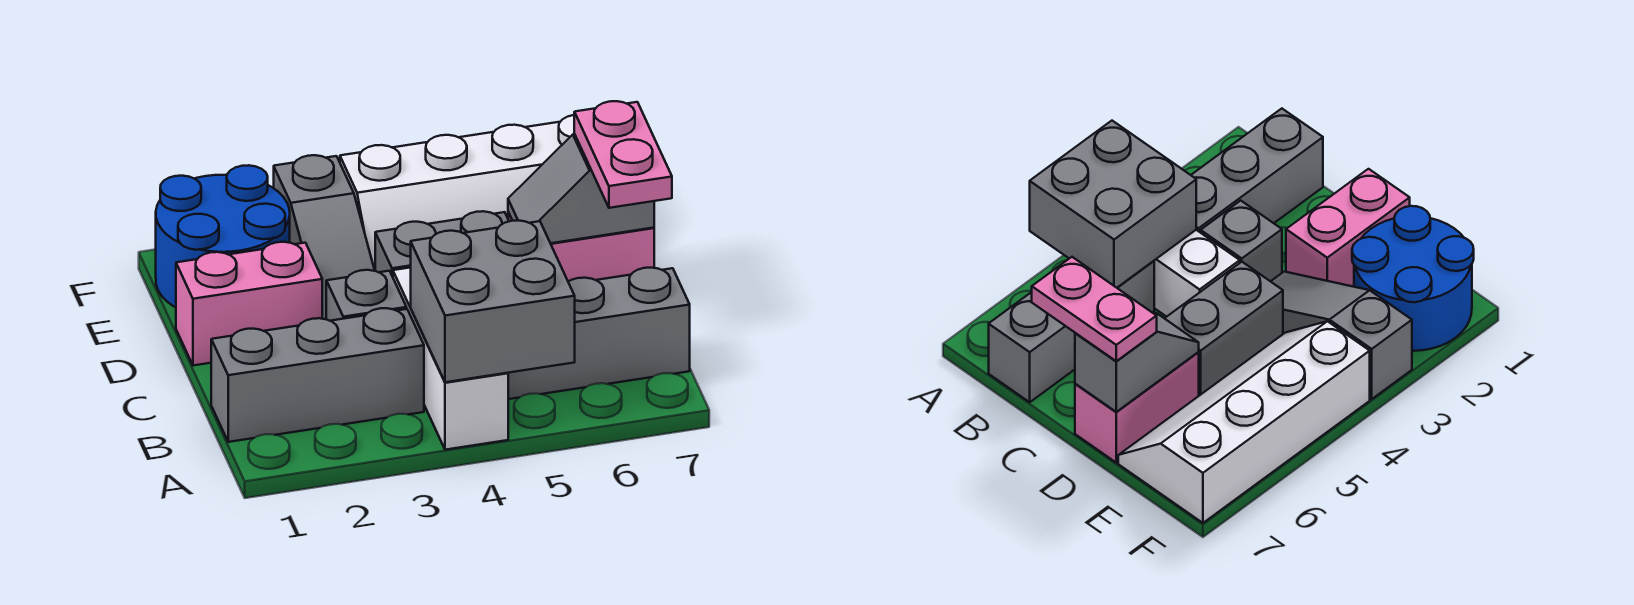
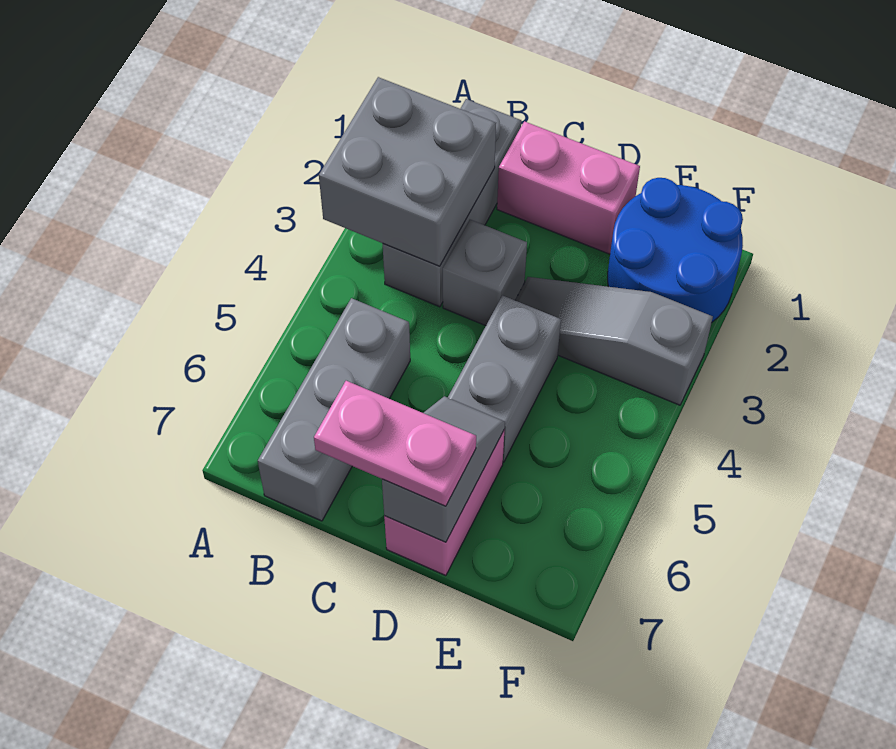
white 1x3 brick [393,267,508,450] -> none
grey 2x2 brick [411,220,575,382] -> grey 2x2 brick moved to [319,77,496,266]
pink 1x2 brick [176,242,322,365] -> pink 1x2 brick turned to [497,121,640,254]
white 2x4 slope [340,115,574,270] -> none

